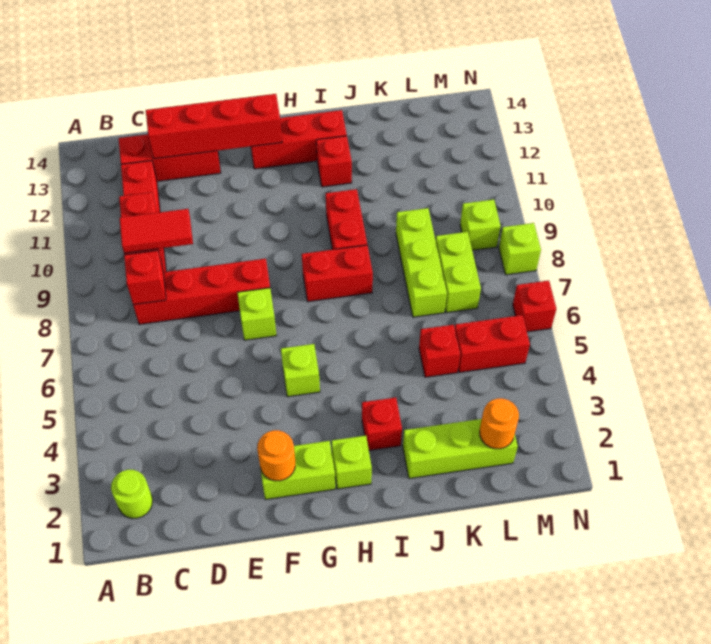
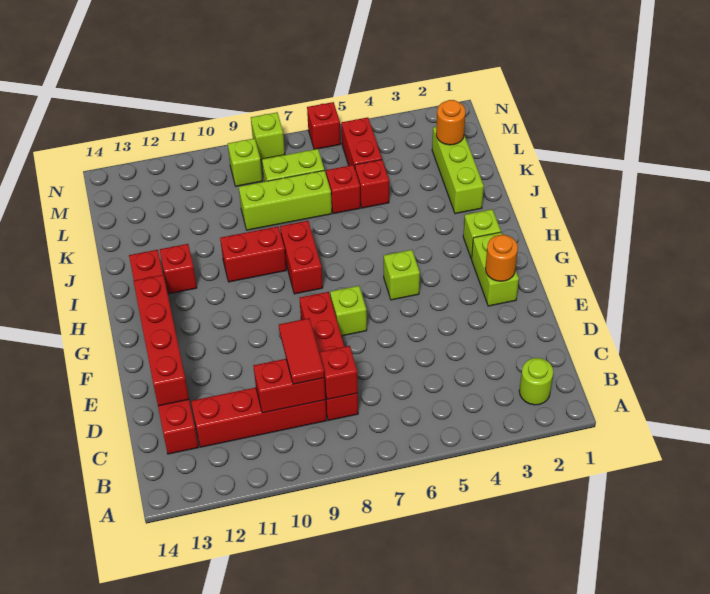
red 1x1 brick [362,397,402,450] -> red 1x1 brick moved to [326,165,361,214]

